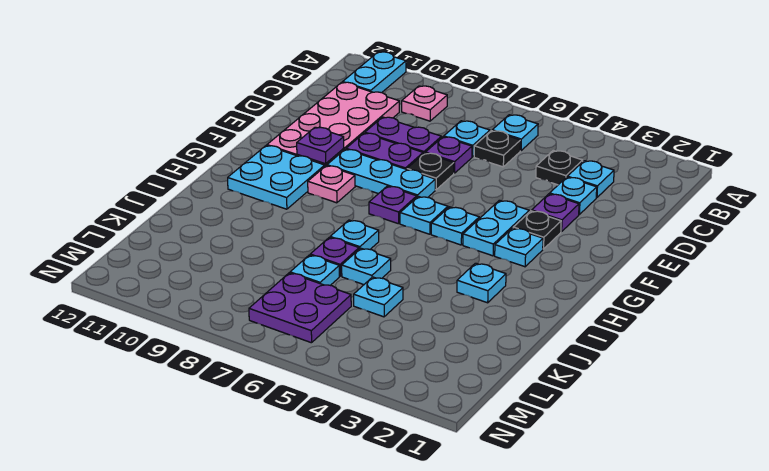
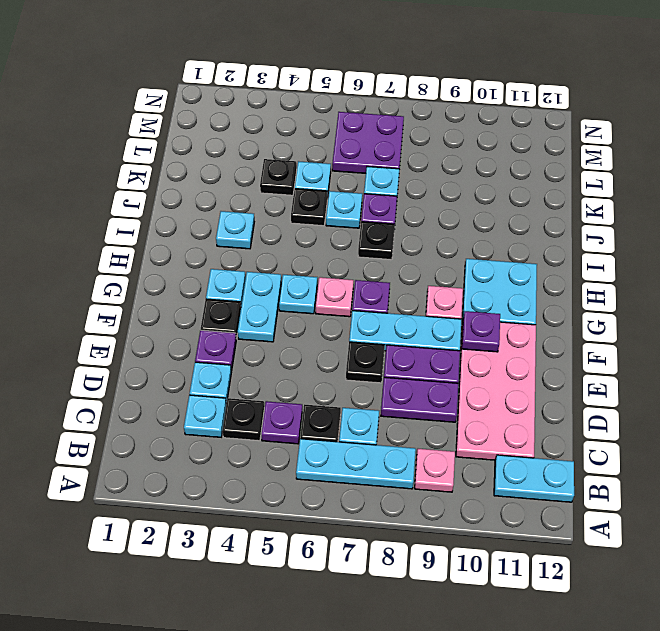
cyan 1x2 plate [343,52,406,93] -> cyan 1x2 plate turned to [494,455,574,502]
cyan 1x1 plate [492,115,538,151] -> cyan 1x3 plate [296,439,416,489]
purple 1x1 plate [426,137,472,173] -> purple 1x1 plate moved to [261,401,302,444]
cyan 1x1 plate [400,196,448,234] -> pink 1x1 plate [316,277,354,317]
cyan 1x1 plate [330,220,379,249] -> black 1x1 plate [358,222,395,260]
none -> black 1x1 plate [291,189,327,226]
none -> black 1x1 plate [260,159,297,195]

